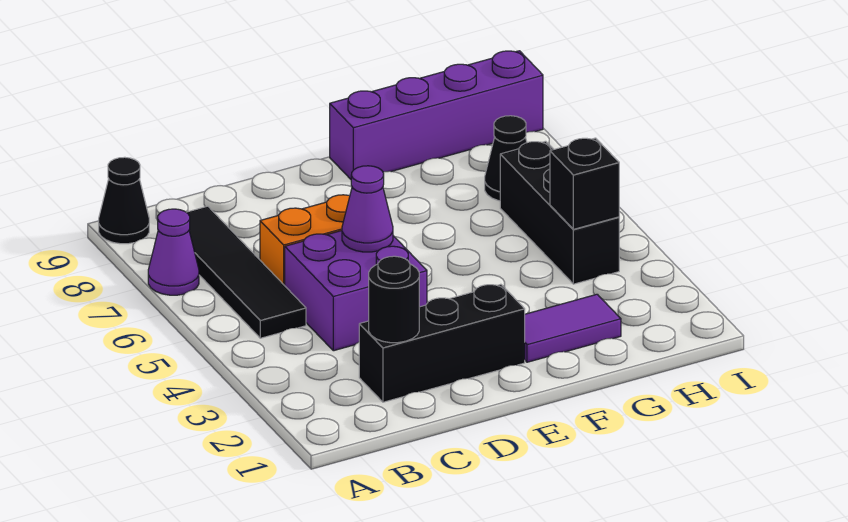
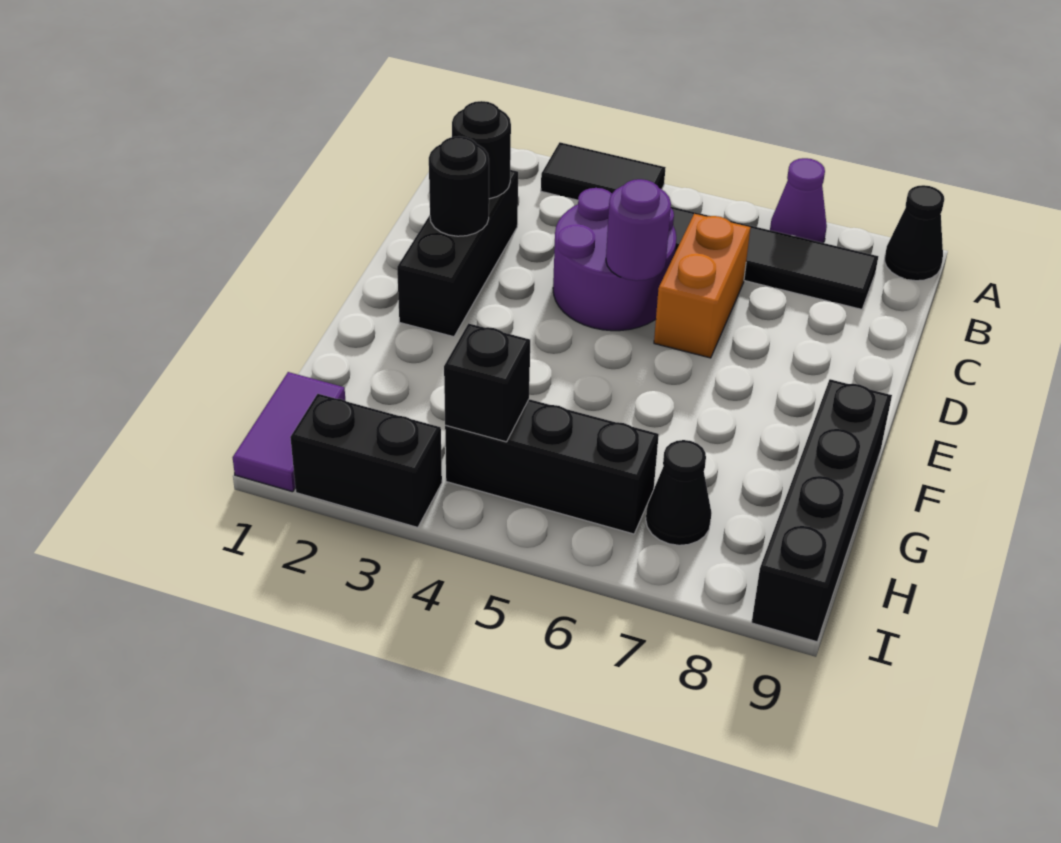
none -> black 1x2 tile [541,142,666,200]
purple 2x2 brick [285,231,427,351] -> purple 2x2 round brick [553,188,676,331]
none -> black 1x1 round brick [429,136,489,236]
purple 1x1 cone [342,166,393,252] -> purple 1x1 round brick [606,179,671,281]
purple 1x2 tile [525,294,621,362] -> purple 1x2 tile moved to [233,372,345,492]
purple 1x4 brick [330,51,543,179] -> black 1x4 brick [752,379,892,642]
none -> black 1x2 brick [290,394,442,527]

